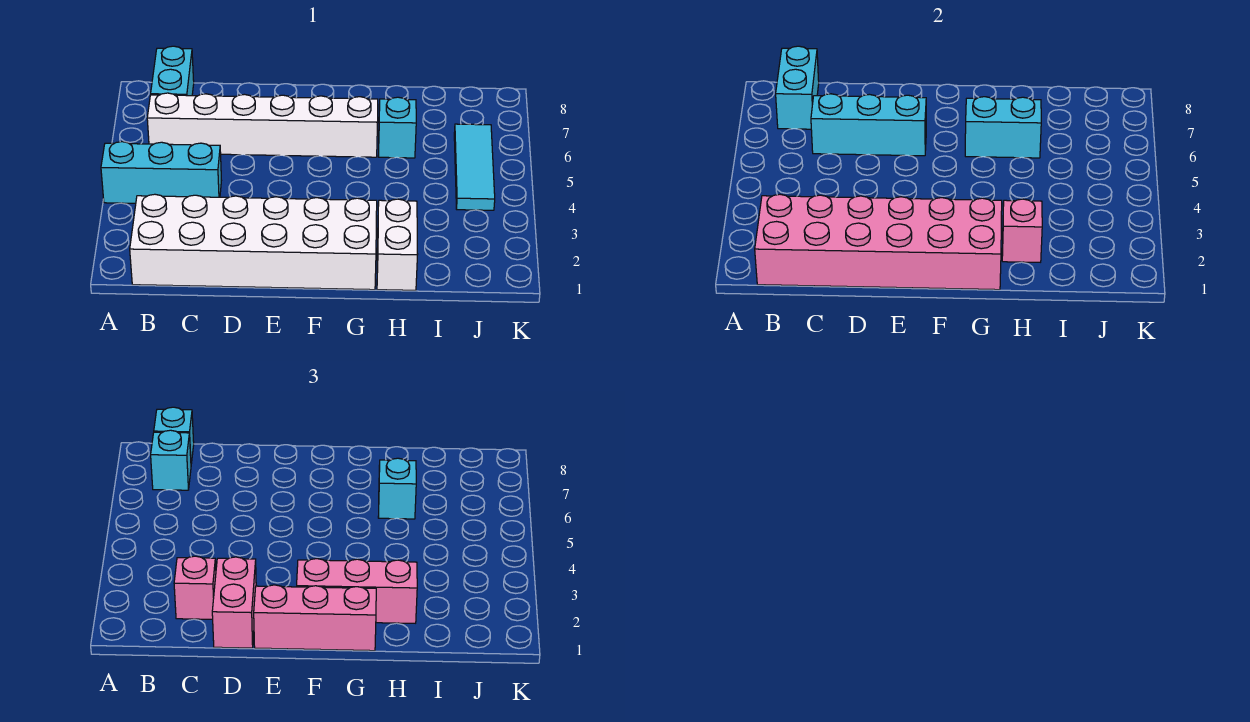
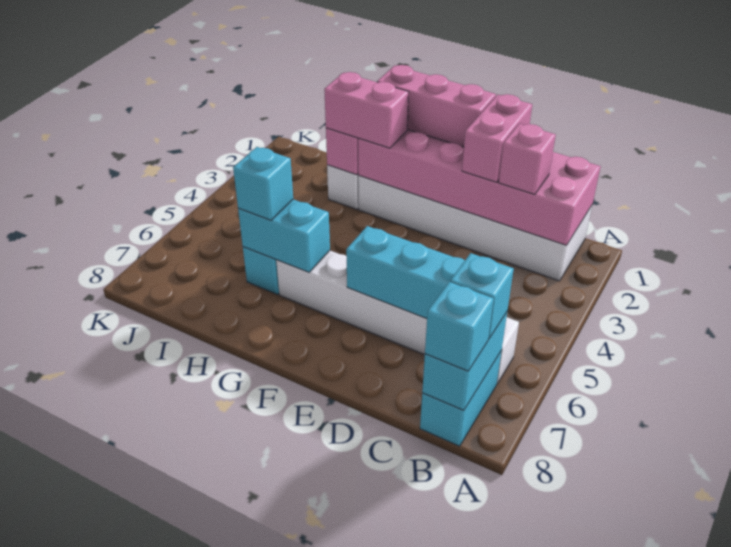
cyan 1x3 brick [101,142,221,203] -> none
pink 1x3 brick [297,559,417,623] -> pink 1x2 brick [324,72,409,148]
cyan 1x3 tile [454,124,495,210] -> none

